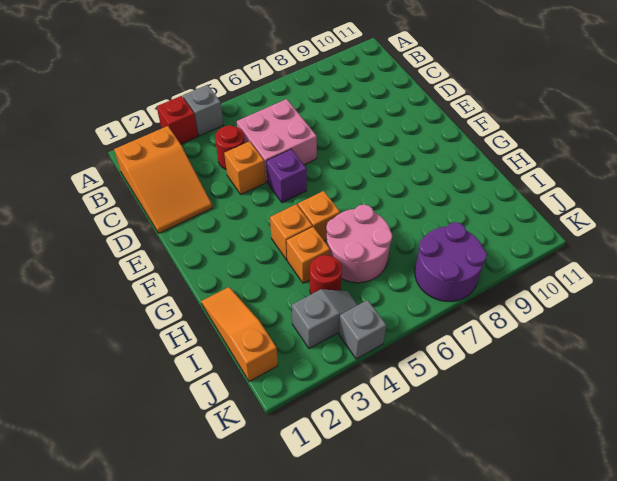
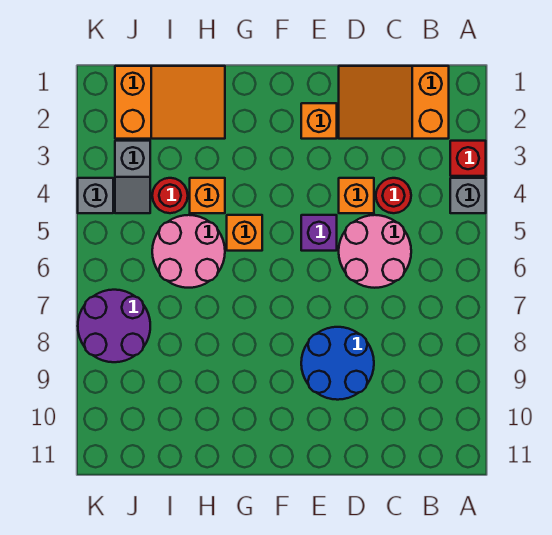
pink 2x2 brick [237,99,317,182] -> pink 2x2 round brick [339,215,411,288]
none -> blue 2x2 round brick [301,327,374,400]
orange 1x1 brick [270,204,313,260] -> orange 1x1 brick moved to [301,103,337,139]
orange 1x3 slope [201,287,278,382] -> orange 2x3 slope [115,66,225,139]

